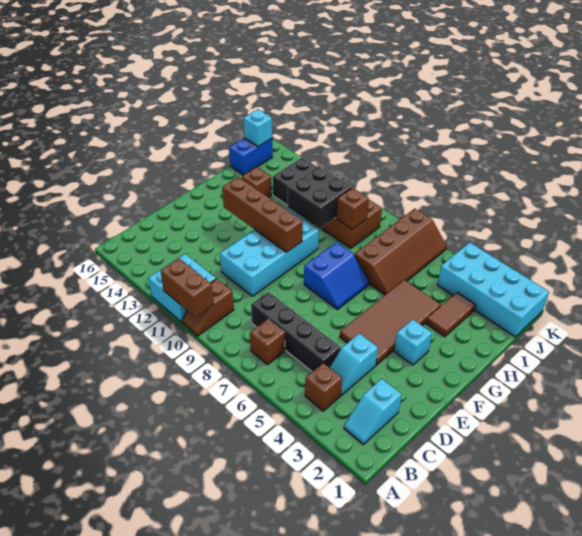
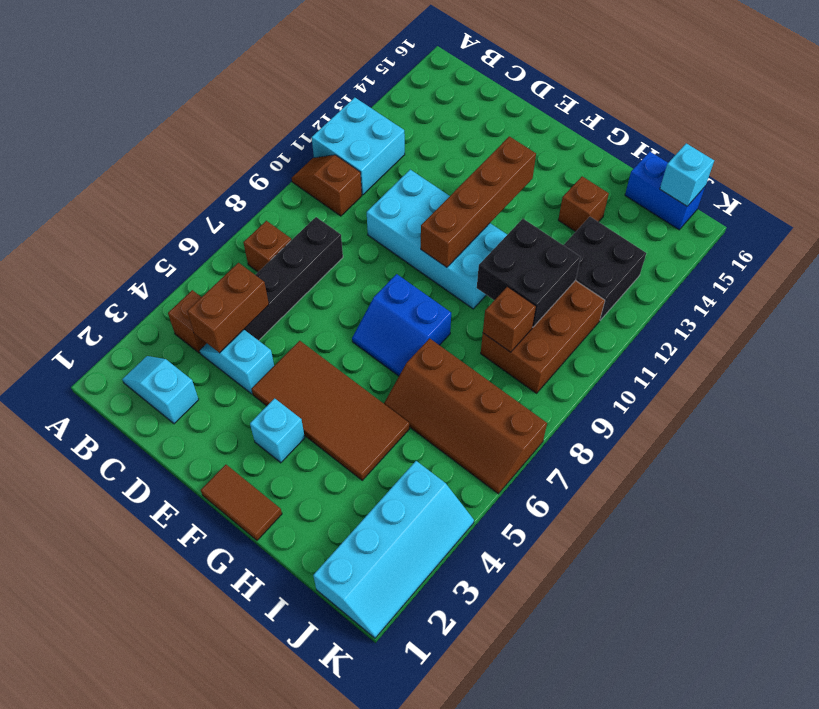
brown 1x2 brick [160,258,214,317] -> brown 1x2 brick moved to [187,263,269,353]
brown 1x2 tile [426,293,475,337] -> brown 1x2 tile moved to [201,465,282,540]
cyan 2x4 brick [438,242,549,337] -> cyan 2x4 slope [313,461,474,638]

